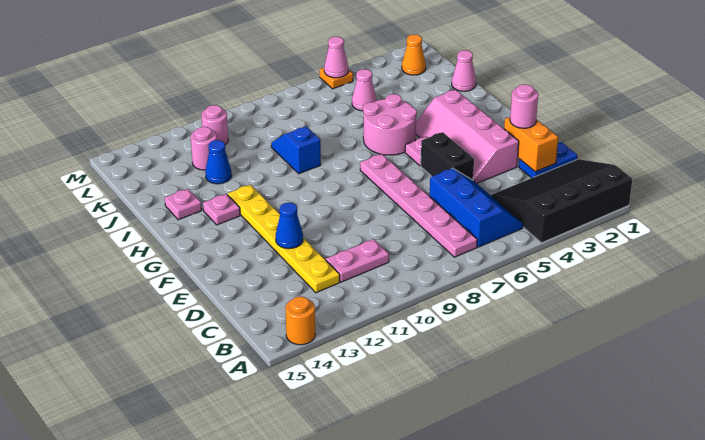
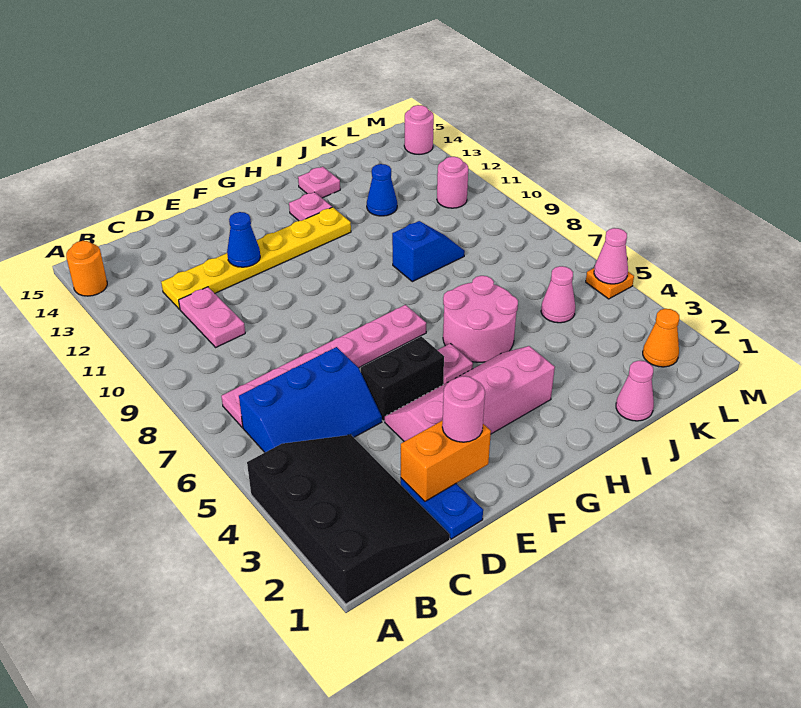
pink 1x1 round brick [191,127,217,170] -> pink 1x1 round brick moved to [404,105,434,154]

